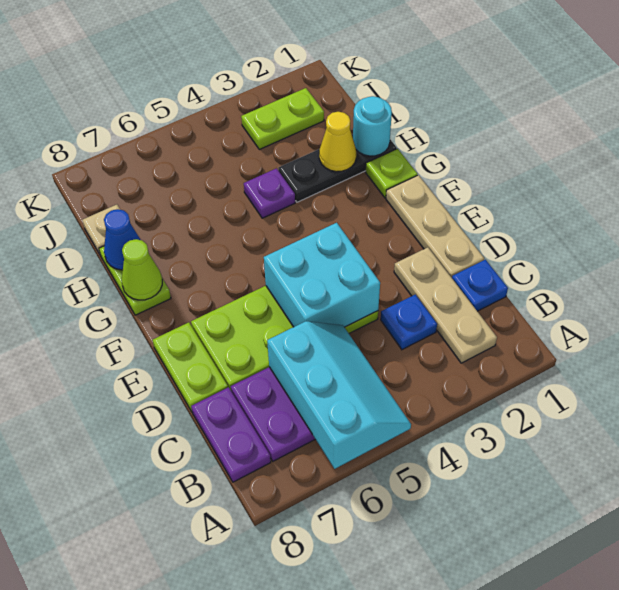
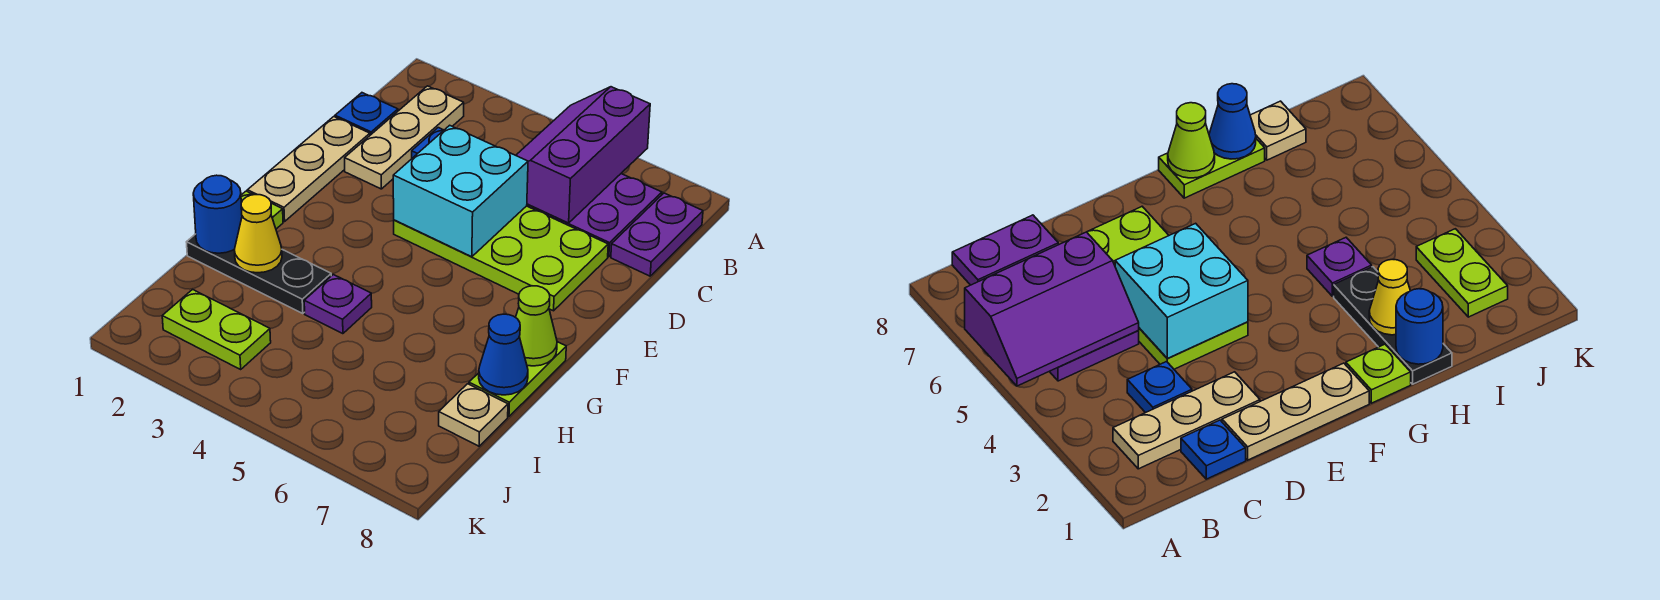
cyan 2x3 slope [267,321,411,469] -> purple 2x3 slope [516,87,650,223]
lime 1x2 plate [153,322,228,412] -> none
cyan 1x1 round brick [353,96,392,156] -> blue 1x1 round brick [193,175,242,253]

